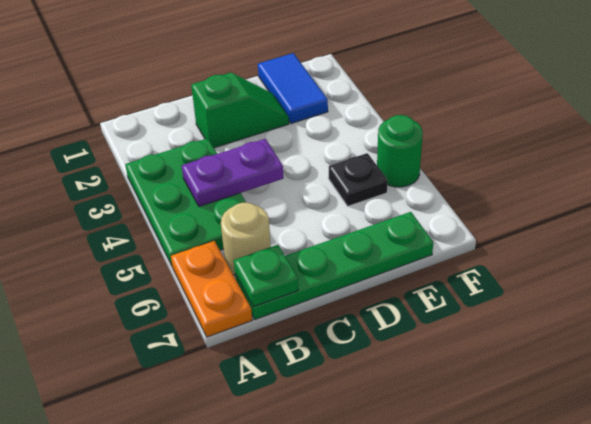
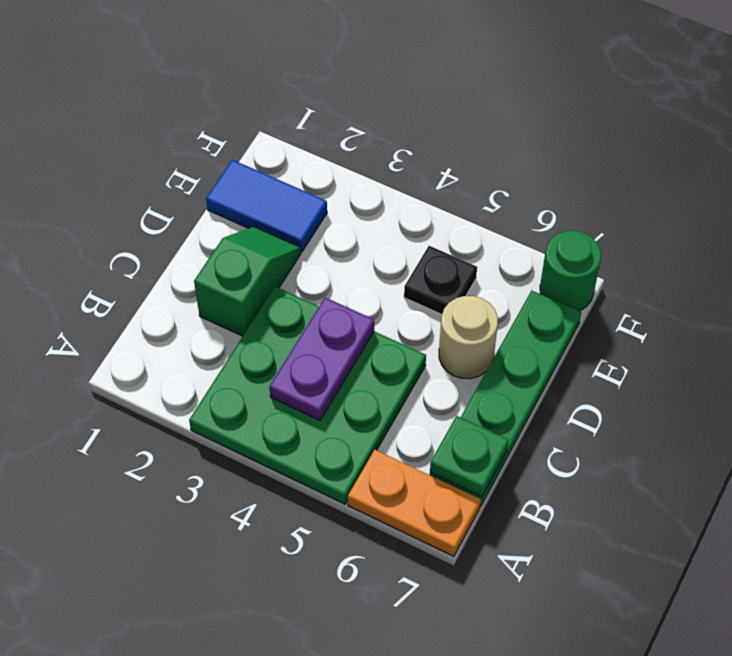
green 2x3 plate [125,138,246,266] -> green 3x3 plate [189,287,426,504]
tan 1x1 round brick [221,203,271,275] -> tan 1x1 round brick moved to [439,296,498,379]
green 1x1 round brick [377,115,423,187] -> green 1x1 round brick moved to [540,231,601,311]

